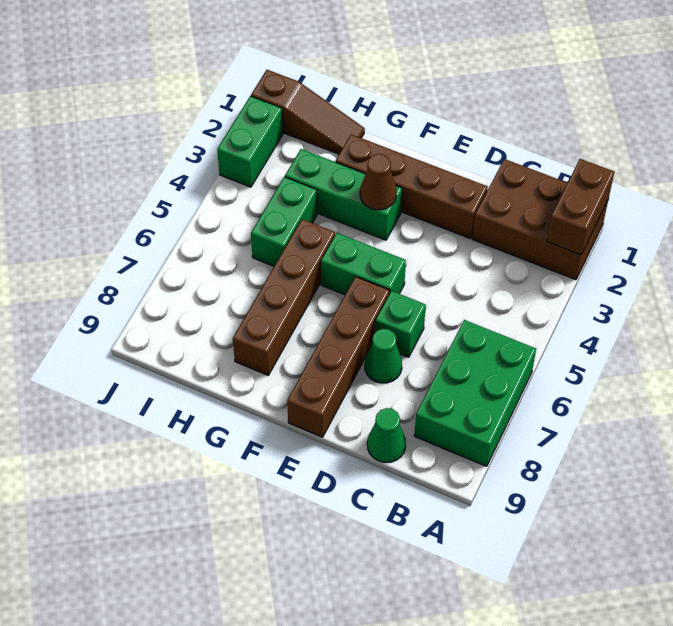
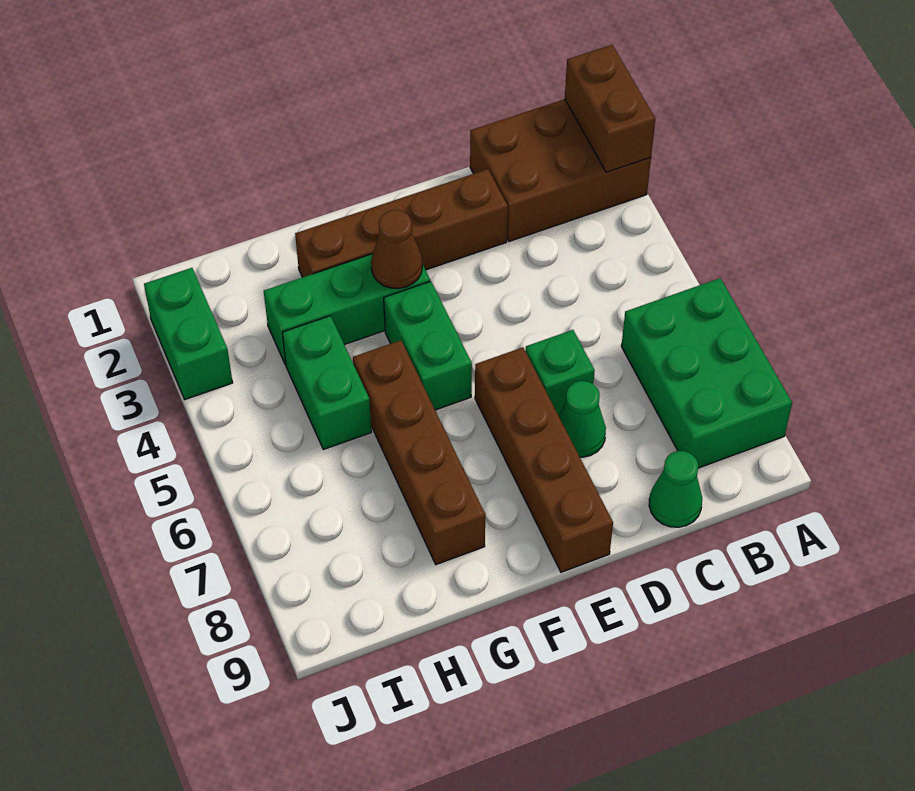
green 1x2 brick [321,233,406,295] -> green 1x2 brick turned to [384,281,472,410]
brown 1x3 slope [251,70,365,154] -> none

